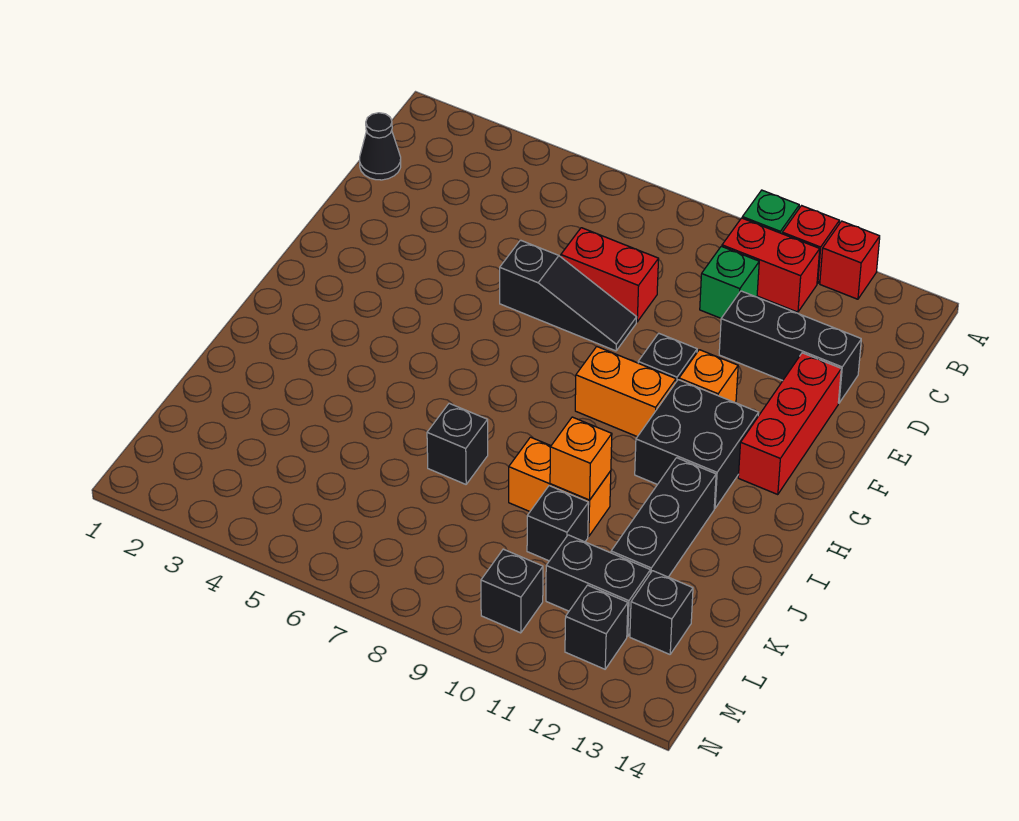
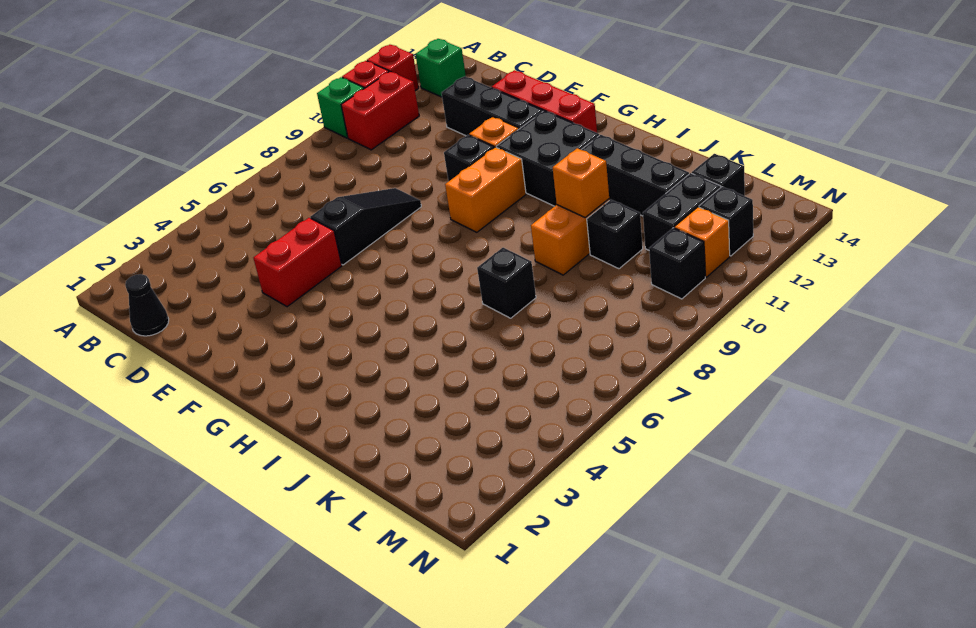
green 1x1 brick [700,246,759,318] -> green 1x1 brick moved to [415,39,466,97]
red 1x2 brick [561,228,659,322] -> red 1x2 brick moved to [254,218,342,307]
black 1x3 brick [719,291,861,403] -> black 1x3 brick turned to [442,76,543,136]
none -> orange 1x1 brick [674,207,730,277]

